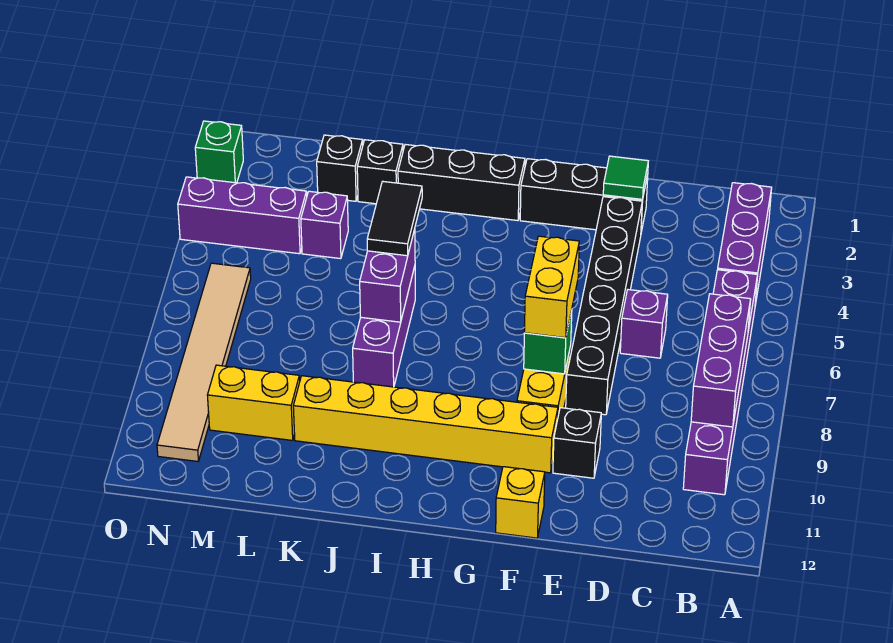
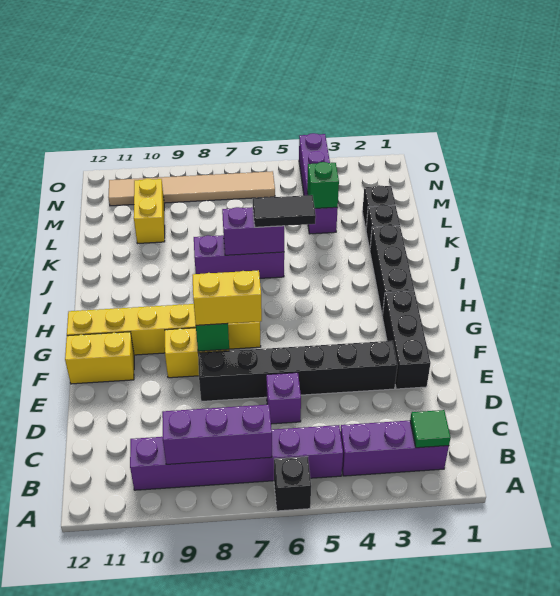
green 1x1 tile [603,156,648,199] -> green 1x1 tile moved to [410,410,451,448]
black 1x1 brick [553,408,601,478] -> black 1x1 brick moved to [274,457,311,511]
yellow 1x6 brick [293,376,558,473] -> yellow 1x6 brick turned to [67,304,261,355]
yellow 1x1 brick [496,467,545,538] -> yellow 1x2 brick [65,332,134,384]
green 1x1 brick [195,121,243,183] -> green 1x1 brick moved to [307,162,339,208]

